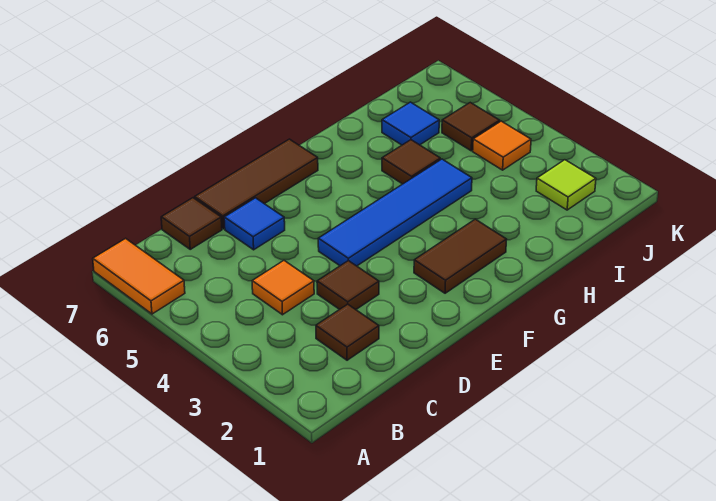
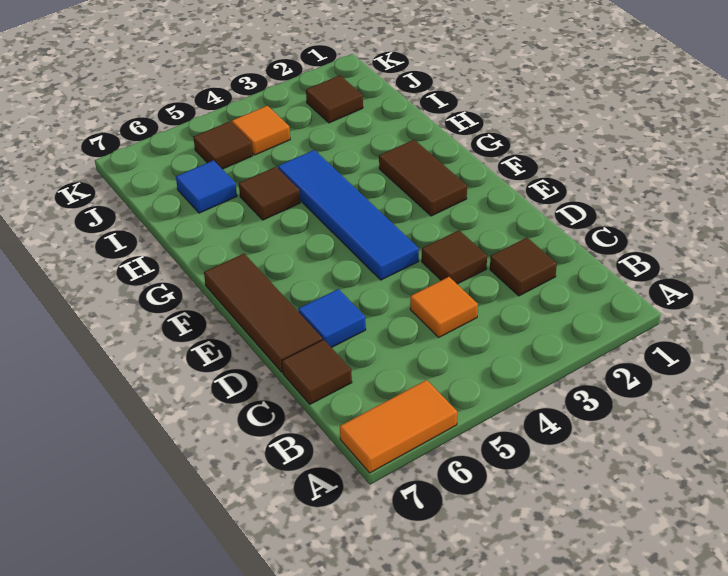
lime 1x1 tile [536,160,596,210] -> brown 1x1 tile [306,75,363,123]

